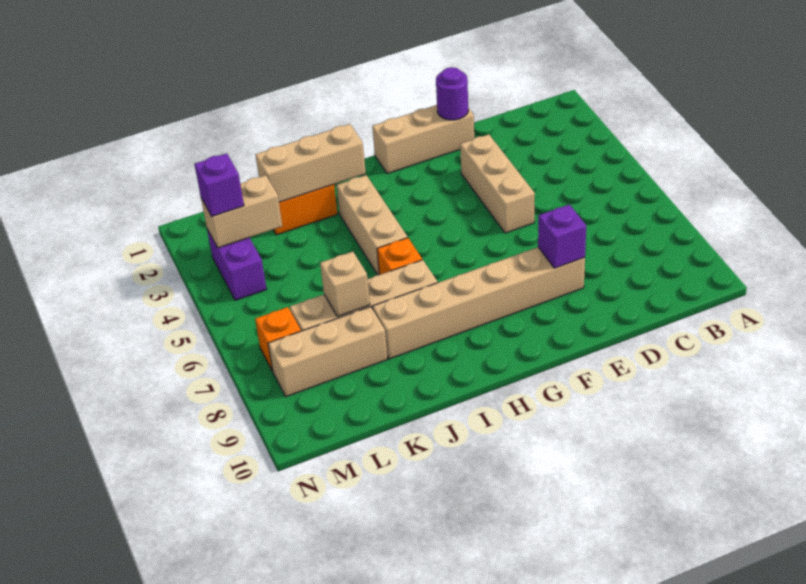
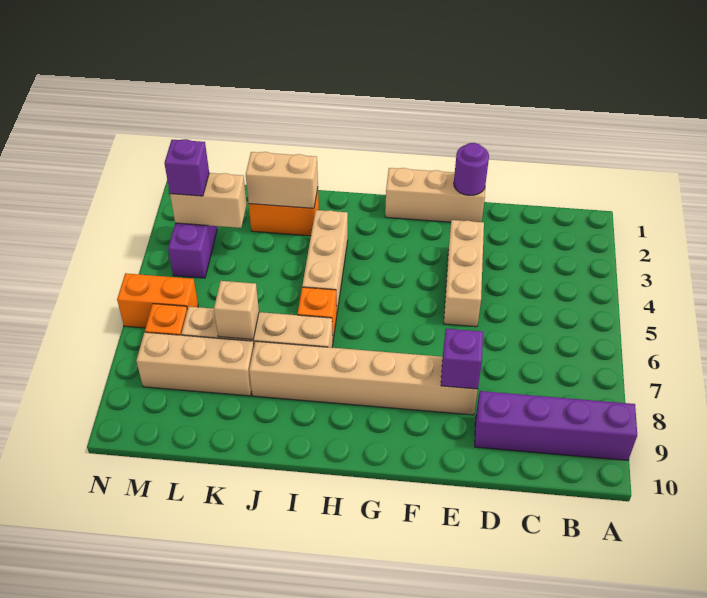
none -> purple 1x4 brick [475,391,637,460]
tan 1x3 brick [256,124,366,202] -> tan 1x2 brick [246,152,318,208]
none -> orange 1x2 brick [117,273,198,328]

